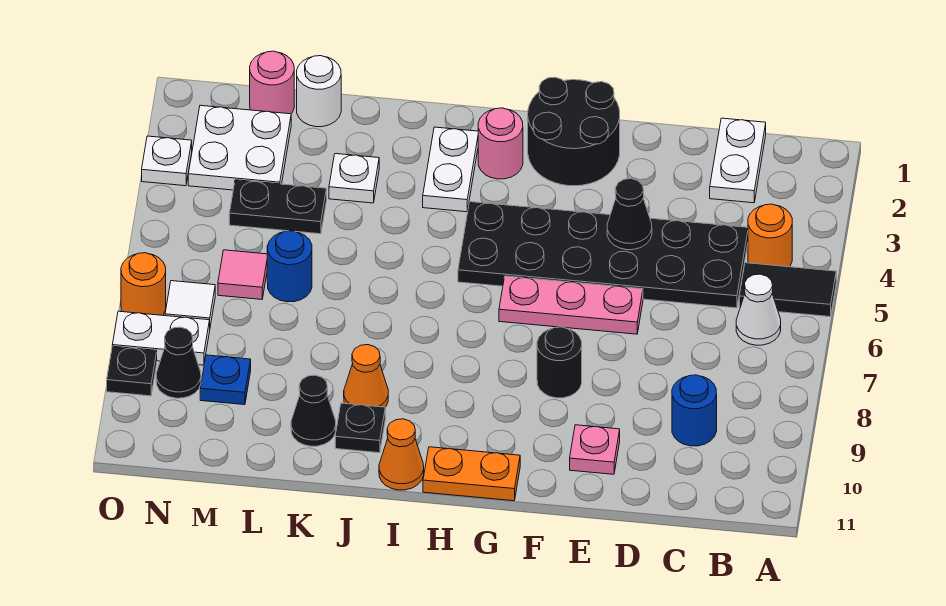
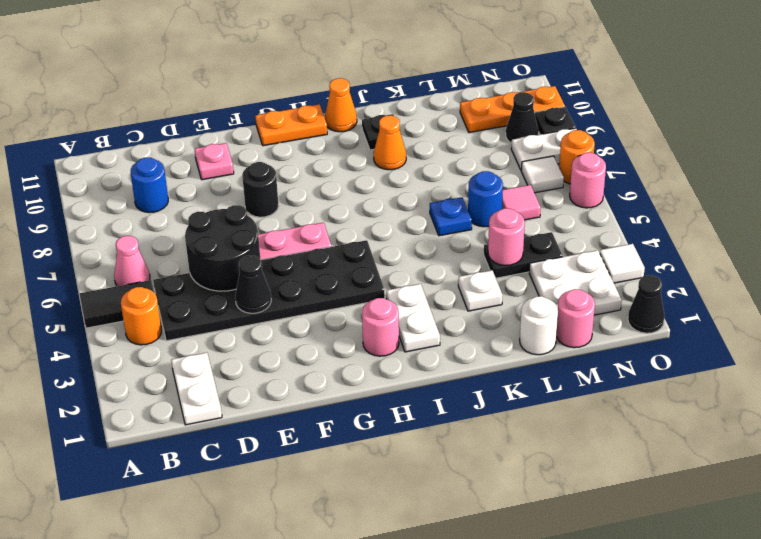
white 1x1 cone [736,274,781,345] -> pink 1x1 cone [114,236,150,286]
black 2x2 round brick [528,77,620,186] -> black 2x2 round brick moved to [185,205,260,291]
black 1x1 cone [291,375,336,446] -> black 1x1 cone moved to [628,275,665,333]
none -> pink 1x1 round brick [488,208,525,266]
blue 1x1 plate [200,355,251,405] -> blue 1x1 plate moved to [430,197,472,236]
none -> orange 1x3 plate [460,86,565,133]
white 1x1 plate [142,136,192,186] -> white 1x1 tile [600,244,645,283]
none -> pink 1x1 round brick [570,153,606,208]

